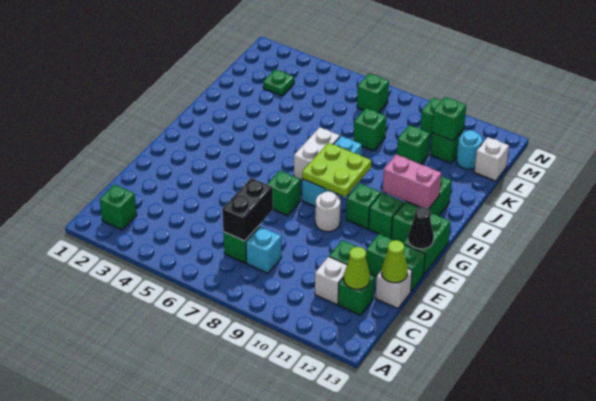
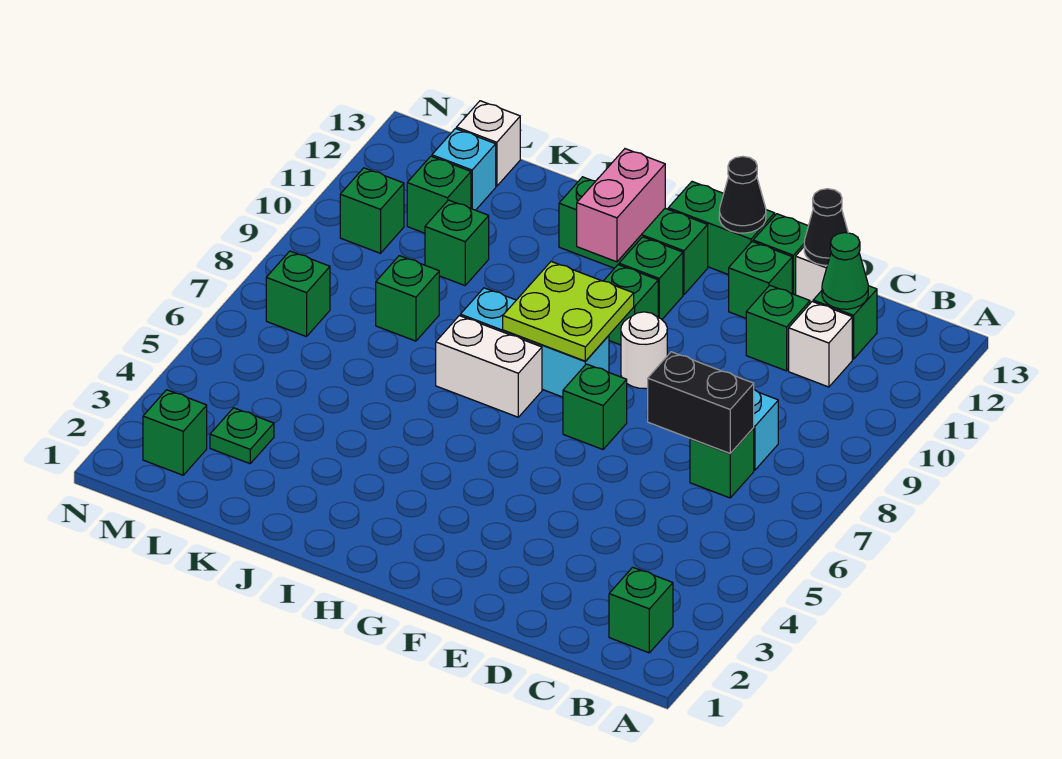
lime 1x1 cone [344,247,370,289] -> green 1x1 cone [822,233,868,309]
lime 1x1 cone [381,240,408,283] -> black 1x1 cone [804,189,848,265]
green 1x1 brick [432,97,466,141] -> green 1x1 brick moved to [143,390,207,475]
cyan 1x1 round brick [456,130,482,169] -> cyan 1x1 brick [432,129,496,210]

